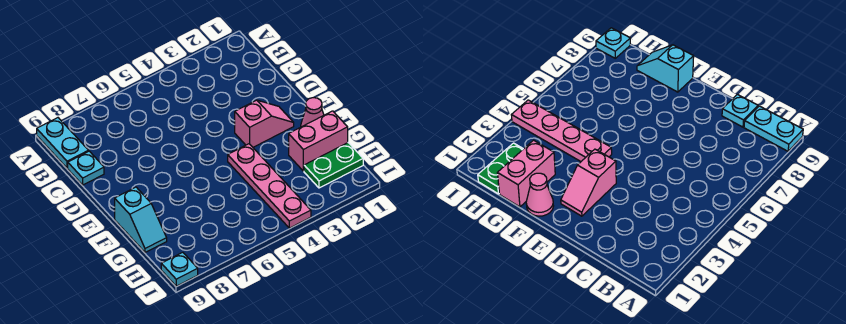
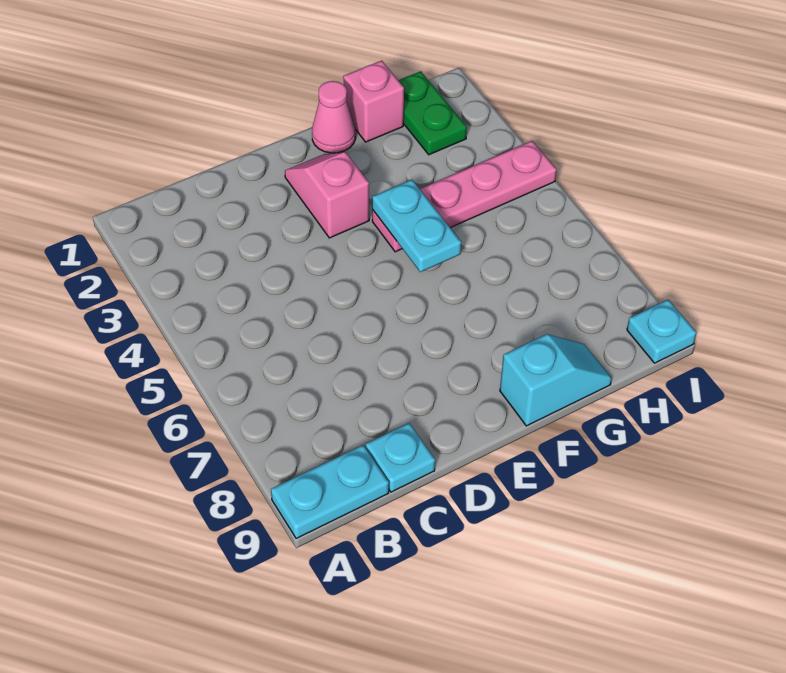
none -> cyan 1x2 plate [372,180,461,272]
pink 1x2 brick [289,111,348,171] -> pink 1x1 brick [343,61,404,142]

